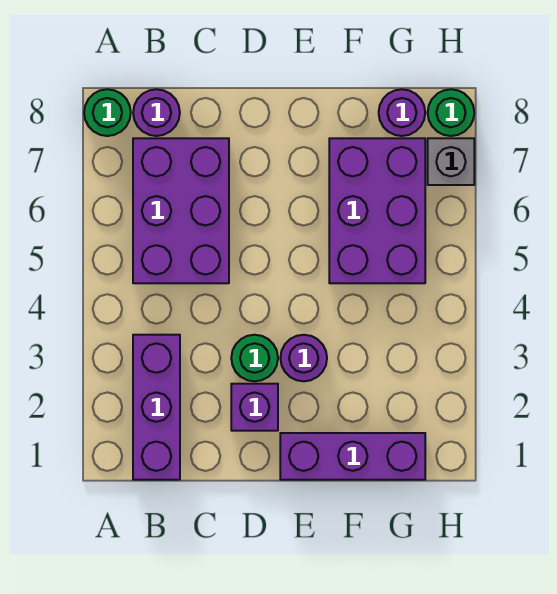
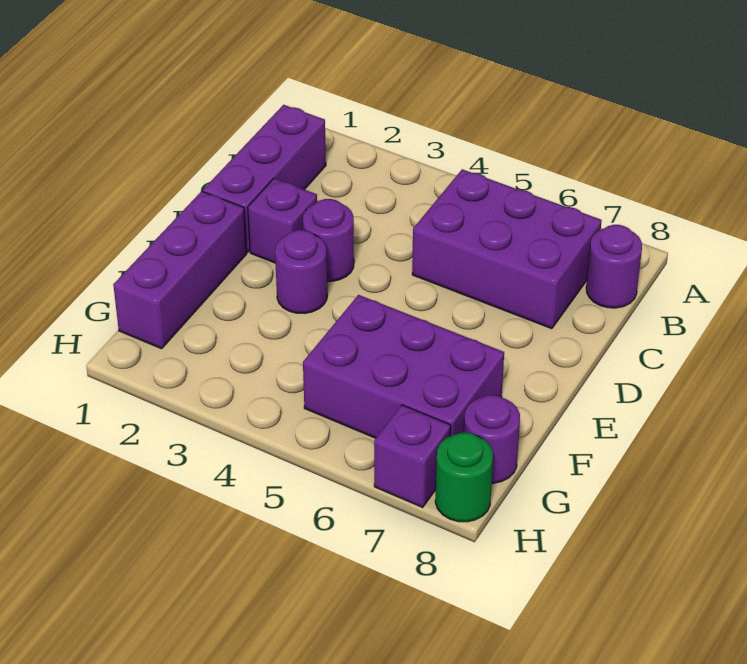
green 1x1 round brick [84,89,131,136] -> none
purple 1x3 brick [133,335,180,480] -> purple 1x3 brick turned to [203,105,326,252]
green 1x1 round brick [231,335,278,381] -> purple 1x1 round brick [303,199,354,281]
grey 1x1 brick [428,138,474,185] -> purple 1x1 brick [374,405,451,507]

